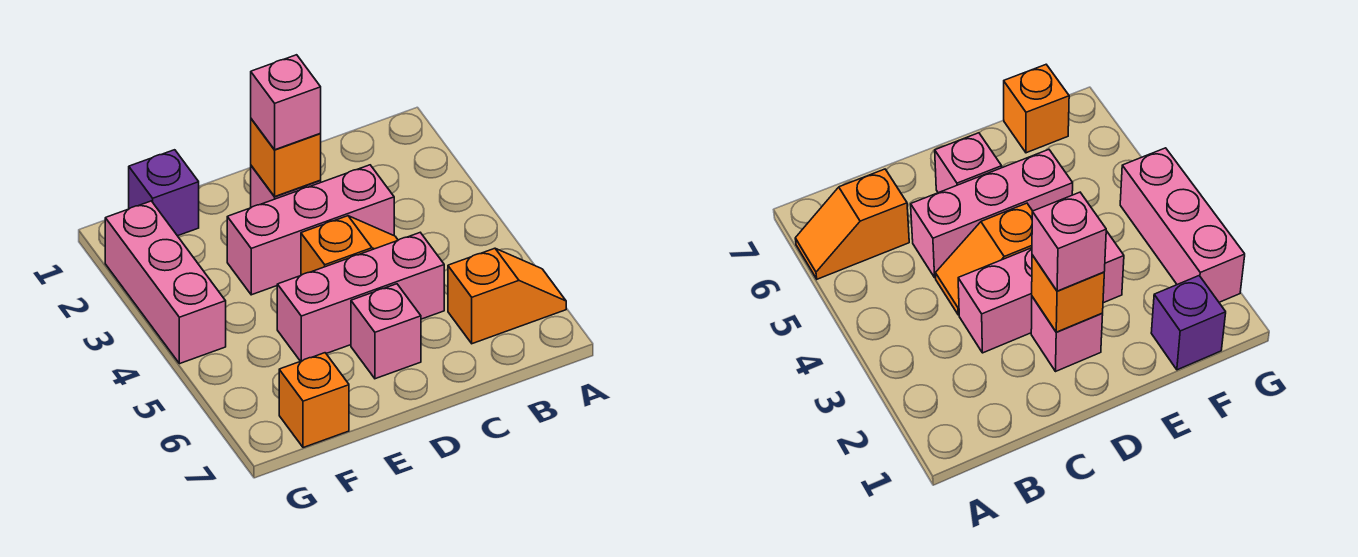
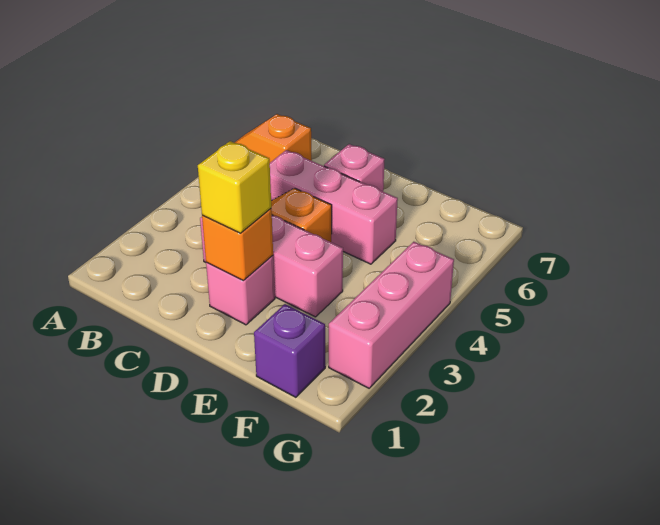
pink 1x1 brick [251,55,321,150] -> yellow 1x1 brick [198,141,271,233]
orange 1x1 brick [279,353,349,448] -> none

